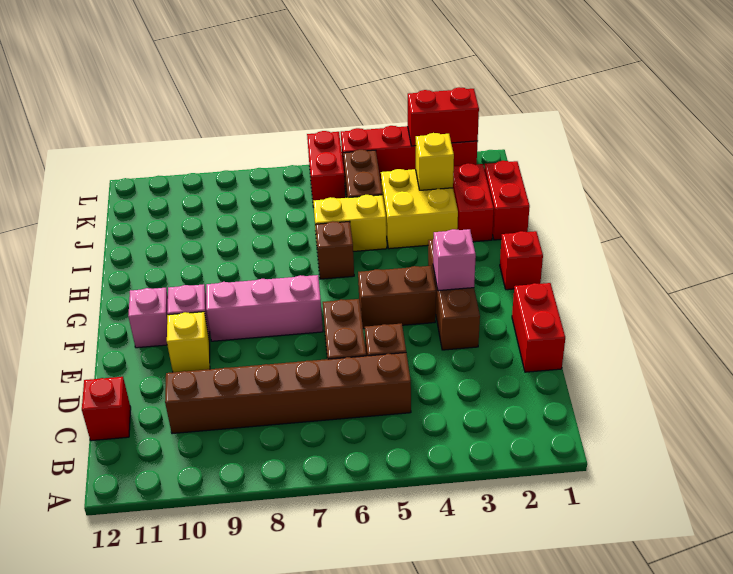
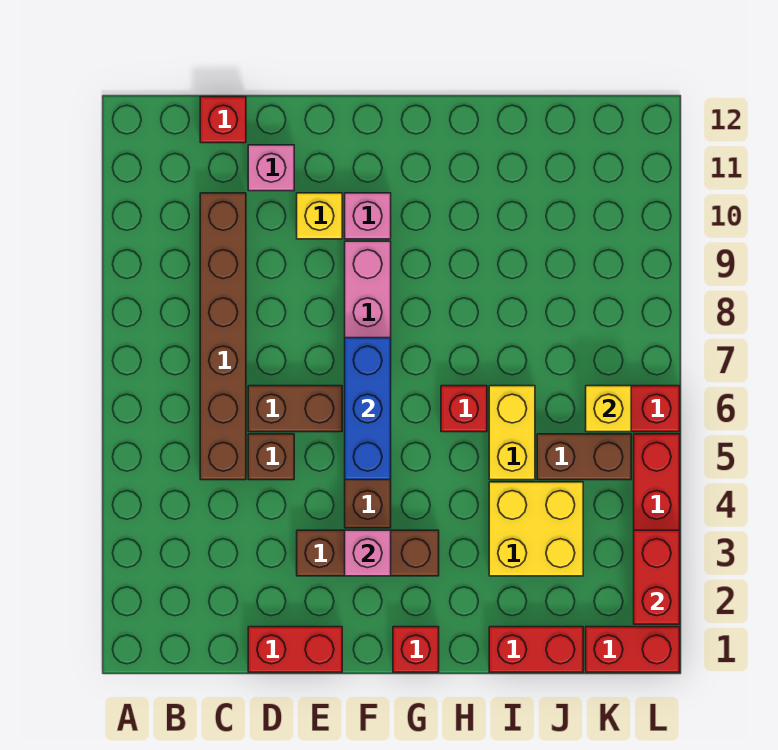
none -> blue 1x3 brick [345,338,391,480]
pink 1x1 brick [128,288,168,348] -> pink 1x1 brick moved to [248,145,294,191]
brown 1x1 brick [315,221,354,279] -> red 1x1 brick [441,386,487,432]
red 1x2 brick [453,163,494,242] -> red 1x2 brick moved to [586,627,680,672]
yellow 1x1 brick [416,133,454,190] -> yellow 1x1 brick moved to [586,386,631,432]

